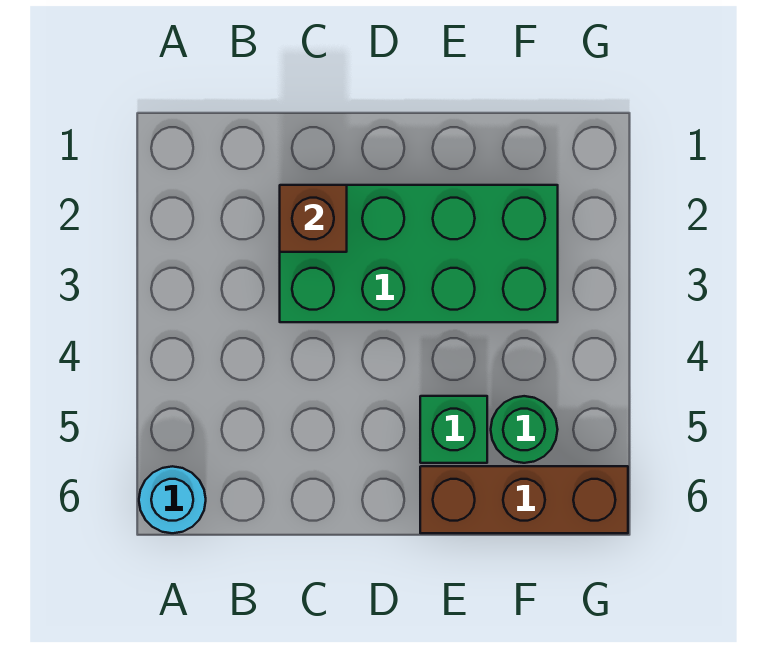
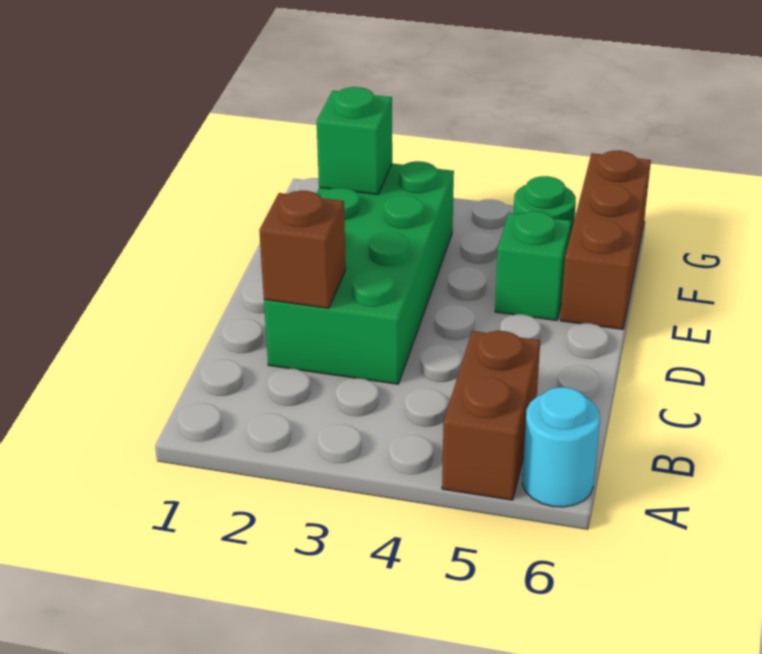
none -> brown 1x2 brick [442,331,540,500]
none -> green 1x1 brick [317,87,392,194]

